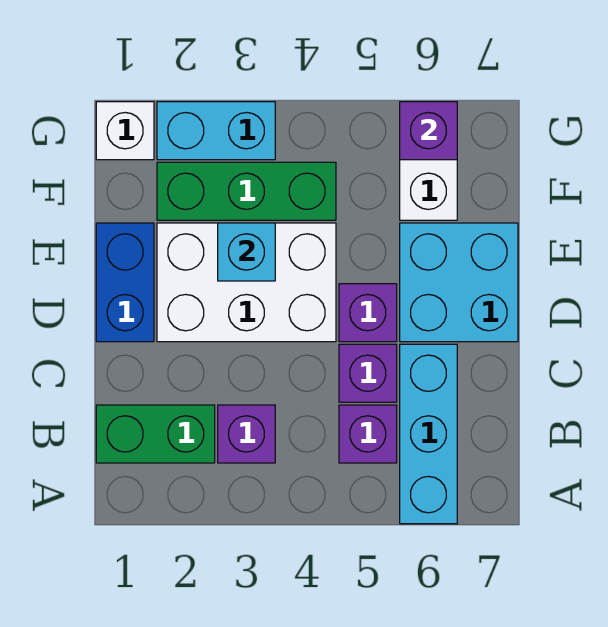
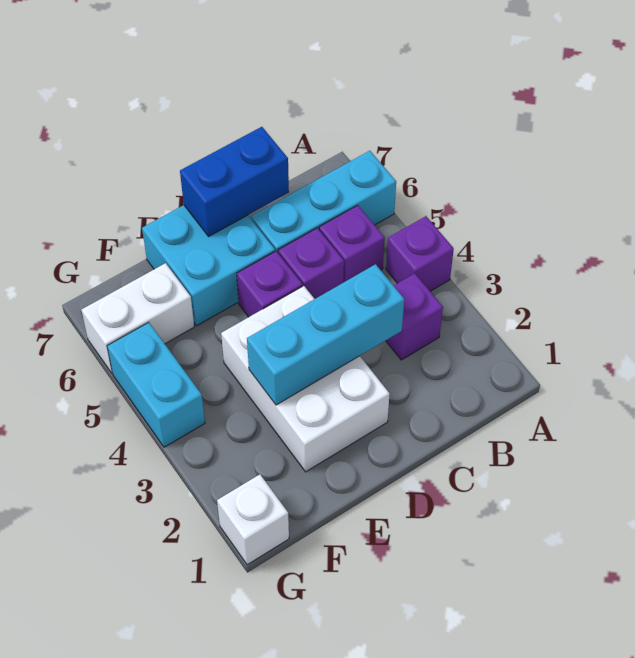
green 1x2 brick [96,405,215,463] -> none
blue 1x2 brick [96,223,154,342] -> blue 1x2 brick moved to [180,127,289,236]
cyan 1x1 brick [218,223,275,281] -> cyan 1x3 brick [247,264,404,405]
green 1x3 brick [157,162,336,220] -> none
cyan 1x2 brick [157,102,275,160] -> cyan 1x2 brick moved to [107,323,205,447]
purple 1x1 brick [400,102,457,160] -> purple 1x1 brick moved to [386,216,454,291]

